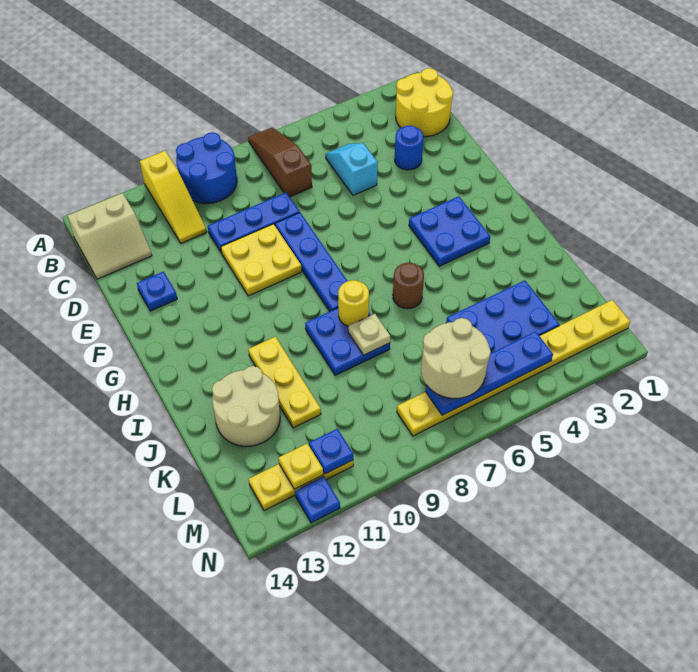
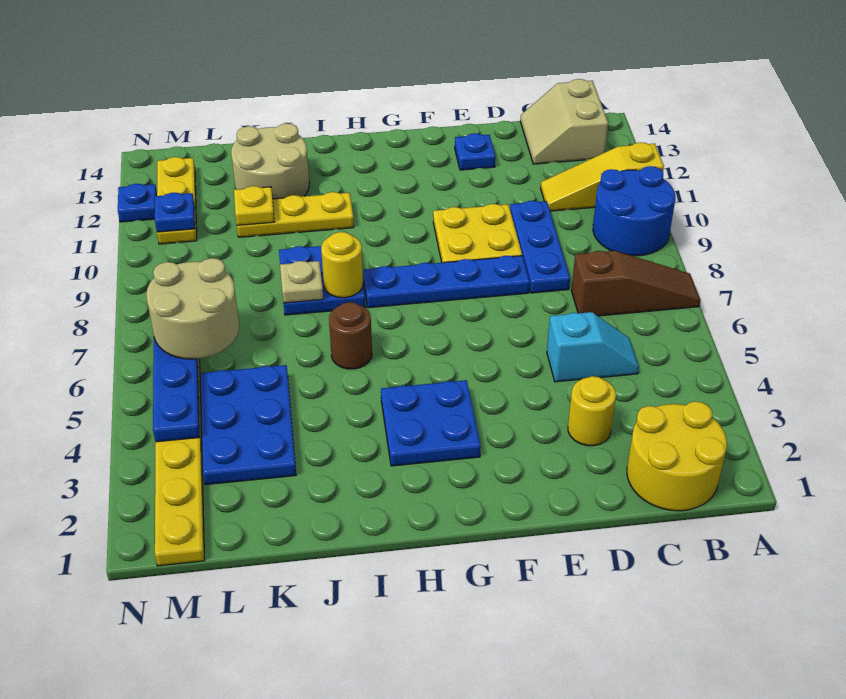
blue 1x1 round brick [395,125,423,170] -> yellow 1x1 round brick [568,376,616,446]
yellow 1x1 plate [279,444,323,489] -> yellow 1x1 plate moved to [234,186,274,225]

